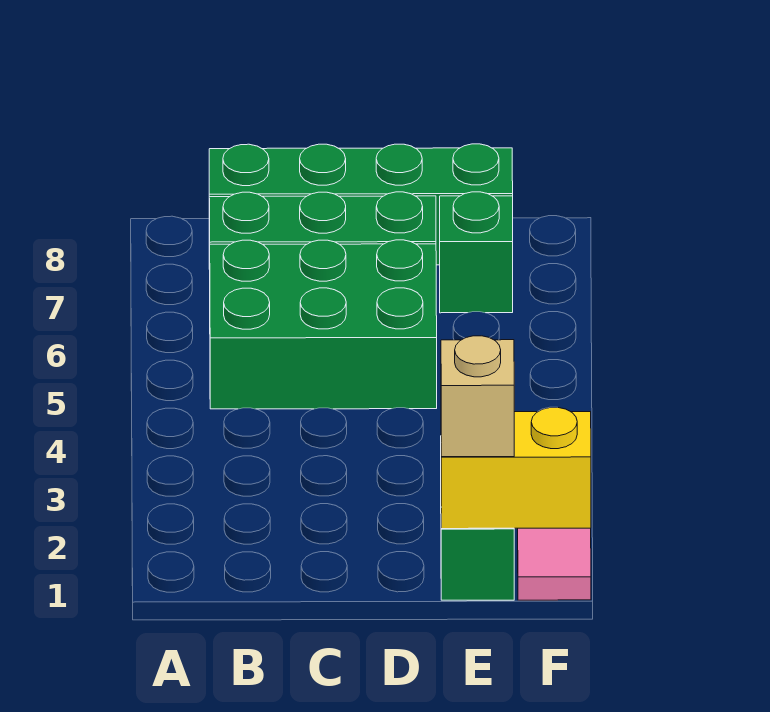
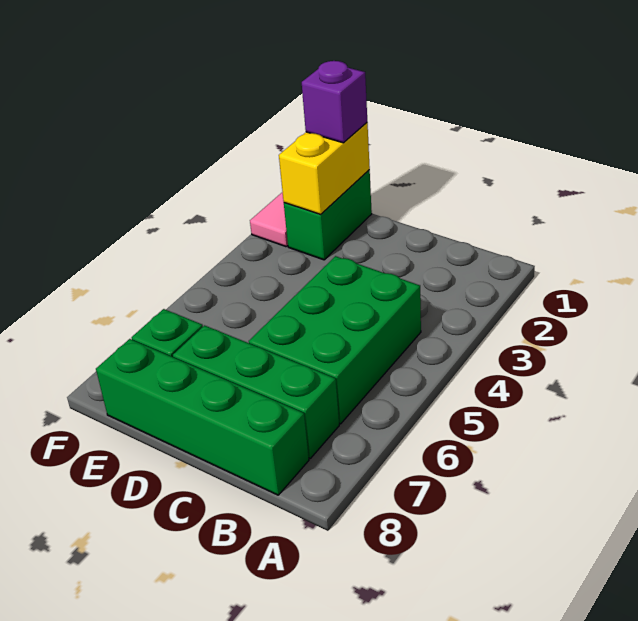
green 2x3 brick [210,240,437,409] -> green 2x3 brick turned to [249,256,421,424]
yellow 1x2 brick [441,408,591,529] -> yellow 1x2 brick turned to [279,123,370,214]
tan 1x1 brick [441,336,514,457] -> purple 1x1 brick [302,61,367,143]

